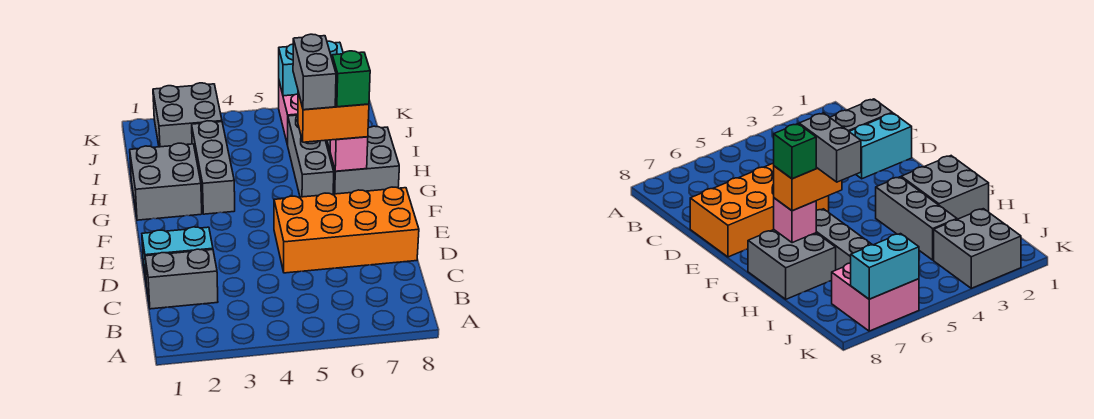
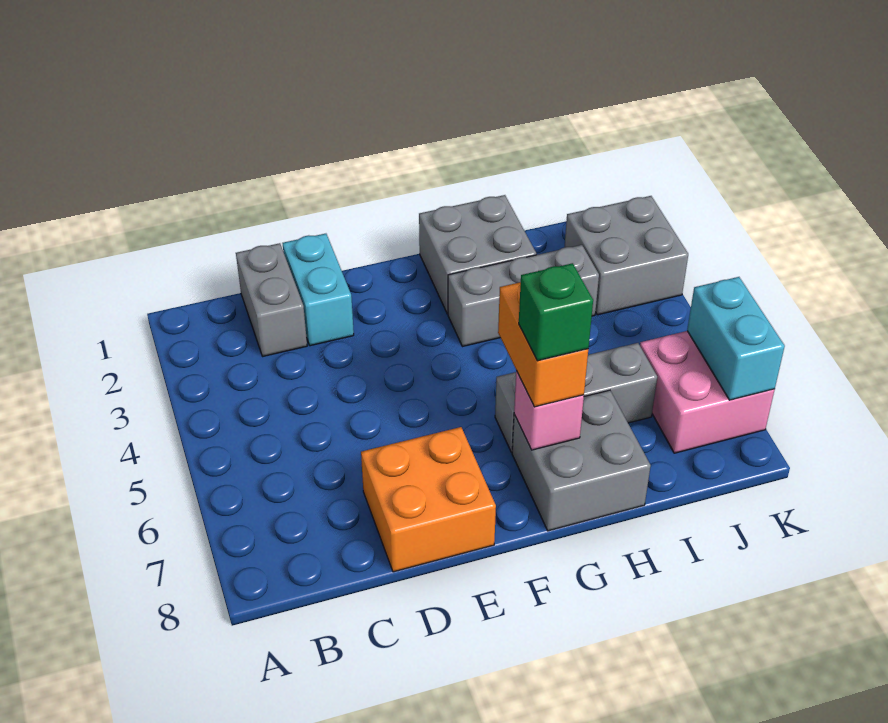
orange 2x4 brick [274,187,419,273] -> orange 2x2 brick [361,427,496,572]
grey 1x2 brick [293,34,336,110] -> none

